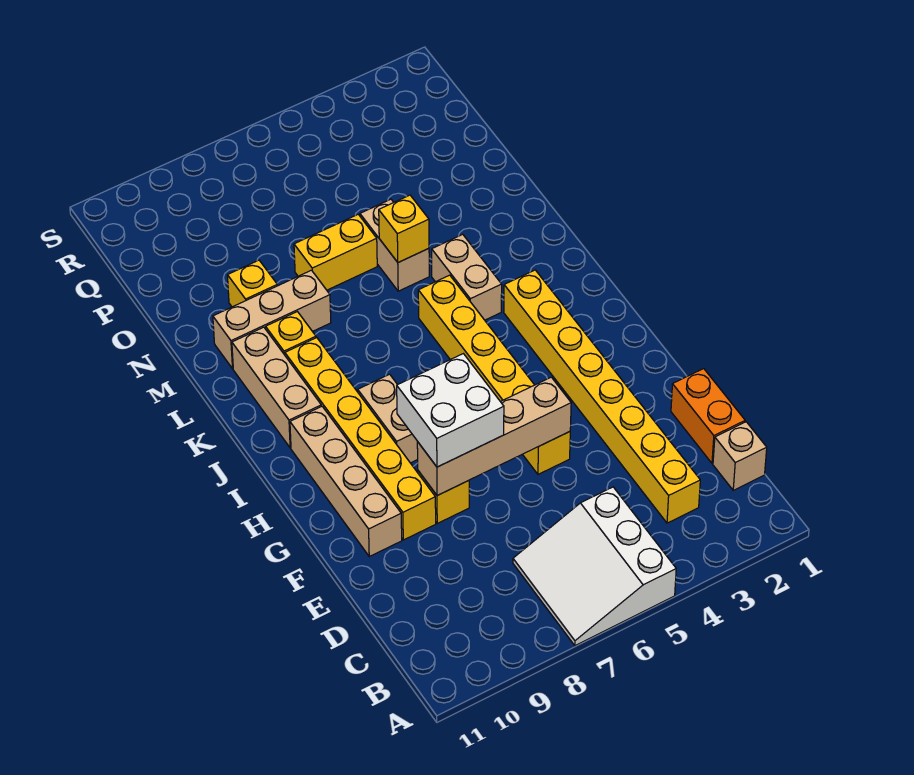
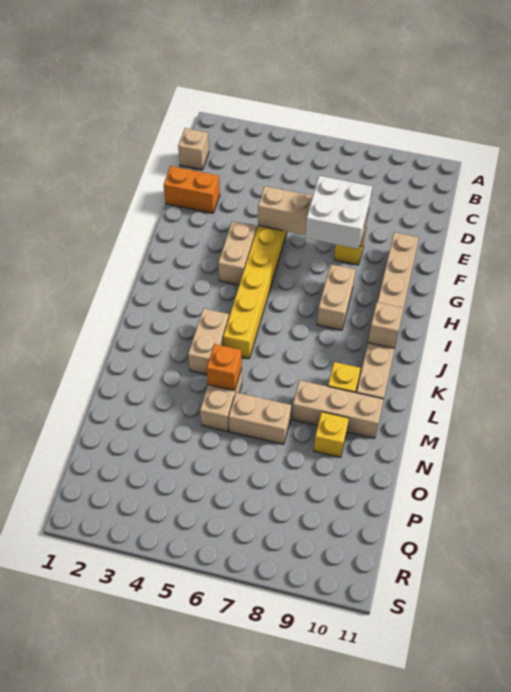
white 3x3 slope [513,487,676,646] -> none
yellow 1x8 brick [504,270,700,523] -> none
orange 1x2 brick [671,369,745,463] -> orange 1x2 brick turned to [164,166,220,213]
yellow 1x6 brick [285,338,436,540] -> none
none -> tan 1x2 brick [218,221,256,285]
none -> tan 1x1 brick [368,302,404,348]
yellow 1x1 brick [379,195,429,262] -> orange 1x1 brick [207,344,242,391]
yellow 1x2 brick [294,214,377,290] -> tan 1x2 brick [229,393,291,444]

